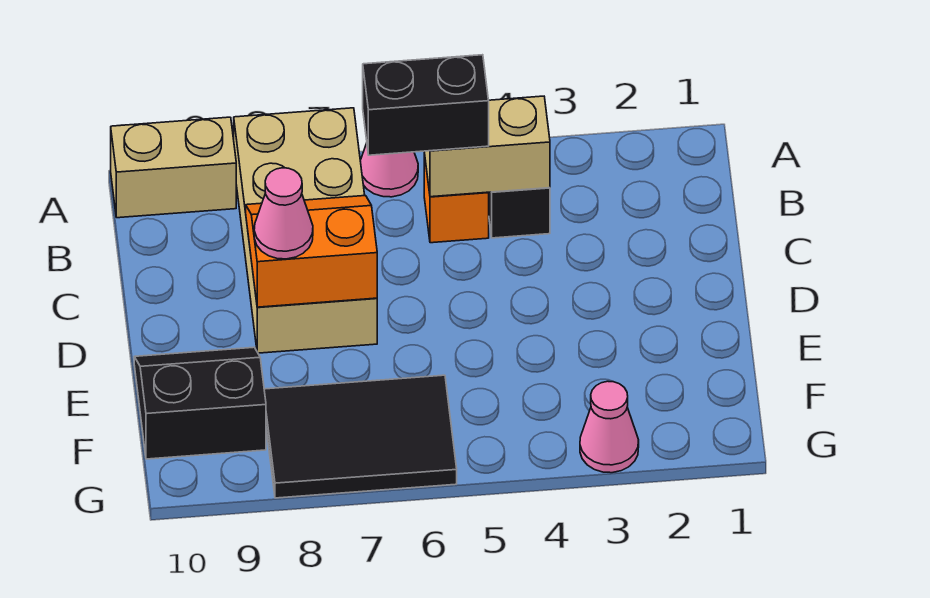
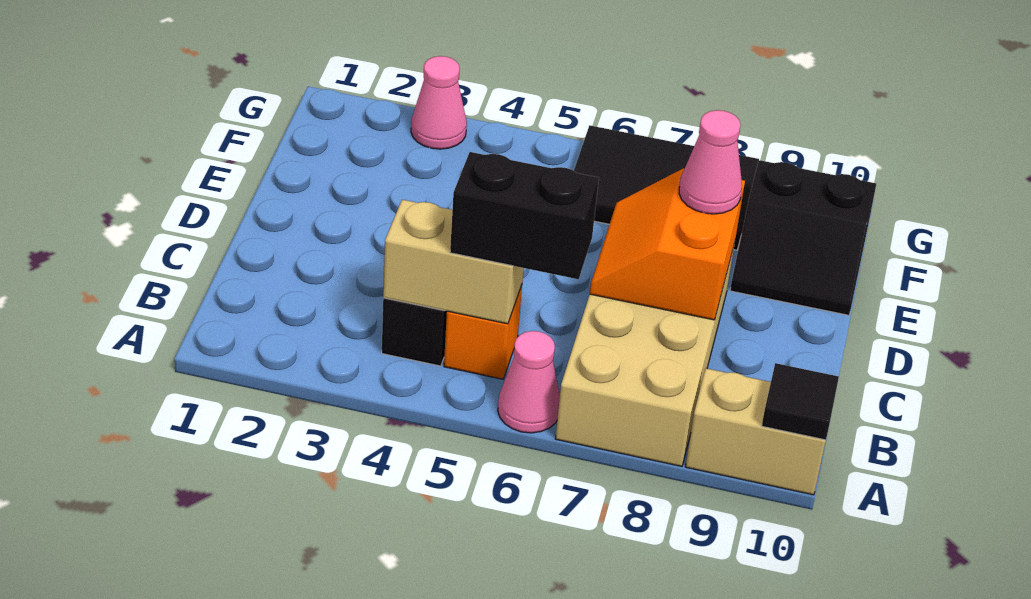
none -> black 1x1 tile [762,363,839,440]
orange 2x2 slope [246,196,377,307] -> orange 2x2 slope turned to [590,168,745,320]

